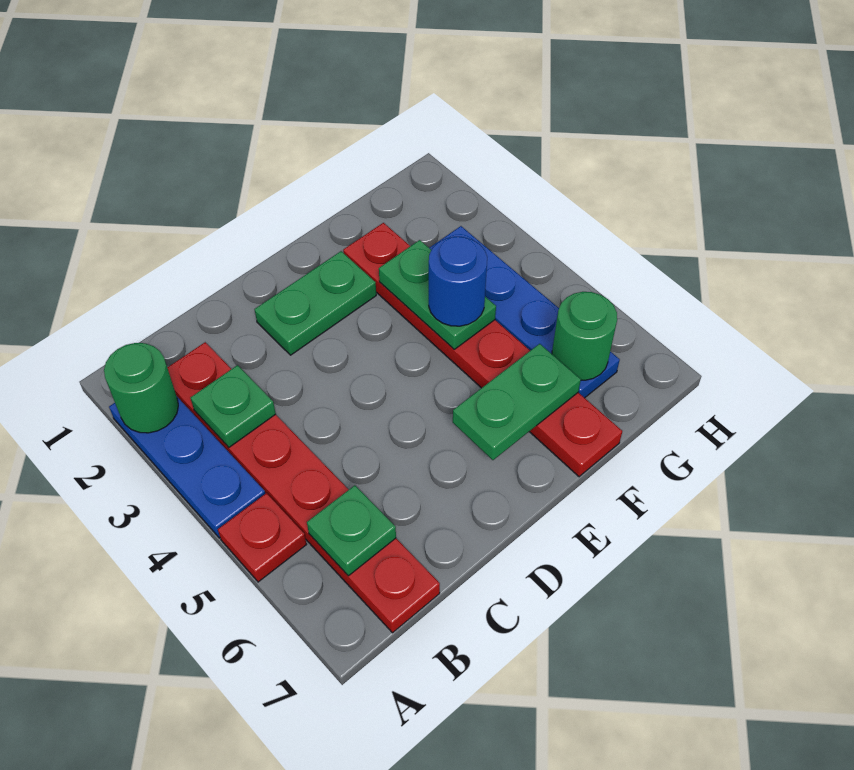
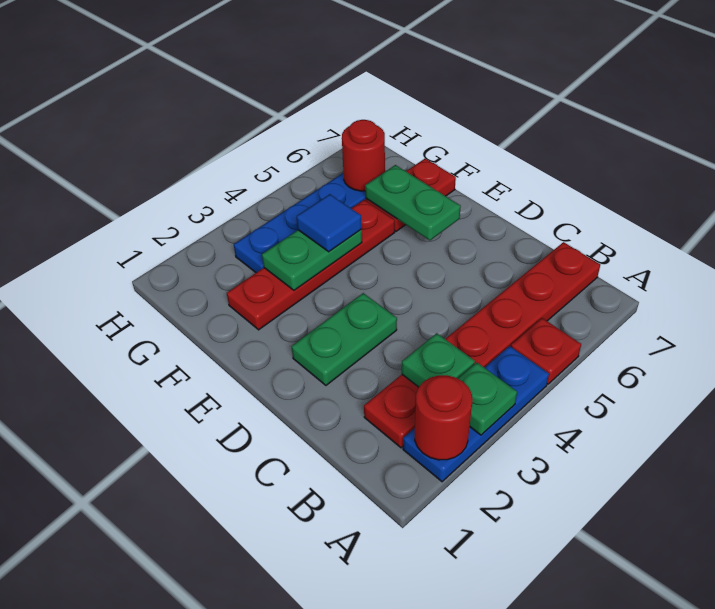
green 1x1 round brick [104,343,178,433] -> red 1x1 round brick [415,375,472,460]
green 1x1 plate [307,485,396,576] -> green 1x1 plate moved to [458,363,517,435]
green 1x2 plate [255,251,376,355] -> green 1x2 plate turned to [292,293,397,385]
blue 1x1 round brick [429,237,487,326] -> blue 1x1 tile [297,194,362,252]
green 1x1 round brick [552,292,617,380] -> red 1x1 round brick [342,120,385,191]

